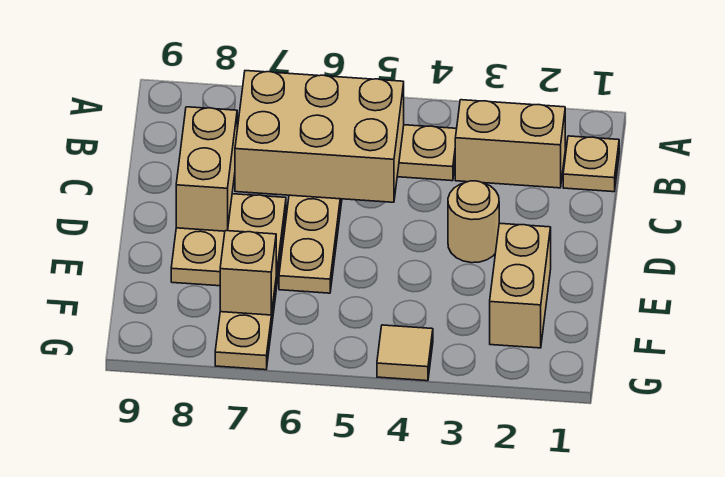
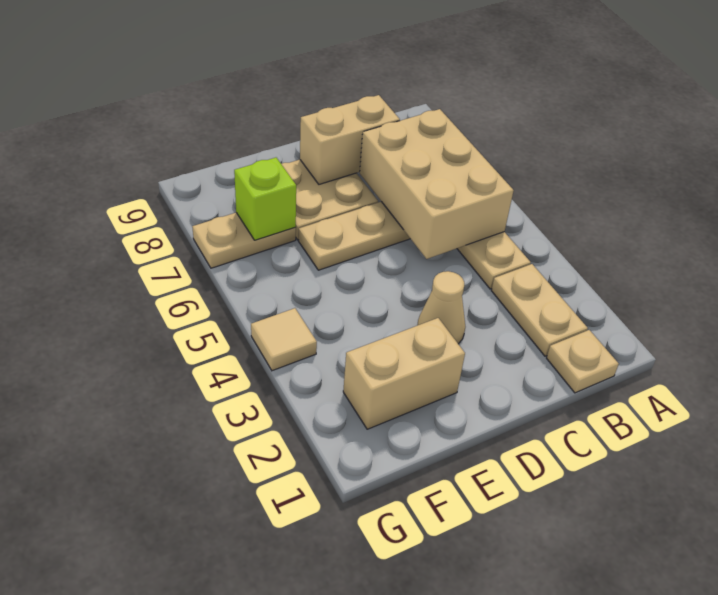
tan 1x2 brick [455,100,565,188] -> tan 1x2 plate [491,264,588,356]
tan 1x1 round brick [448,181,499,263] -> tan 1x1 cone [417,271,465,344]
tan 1x1 brick [220,231,276,315] -> lime 1x1 brick [234,158,296,240]

